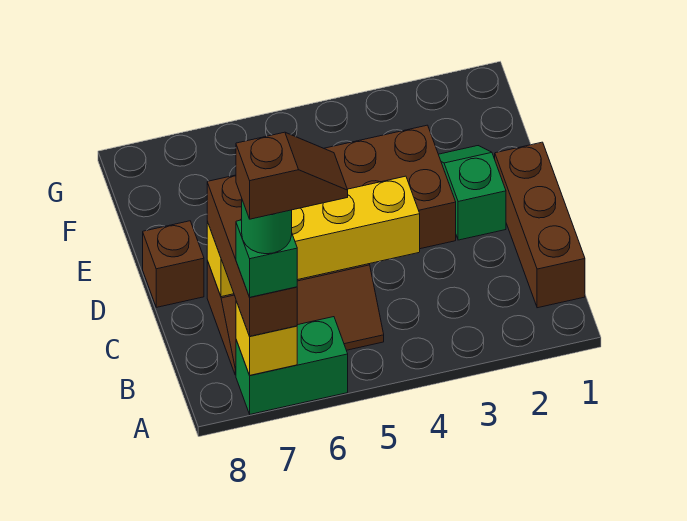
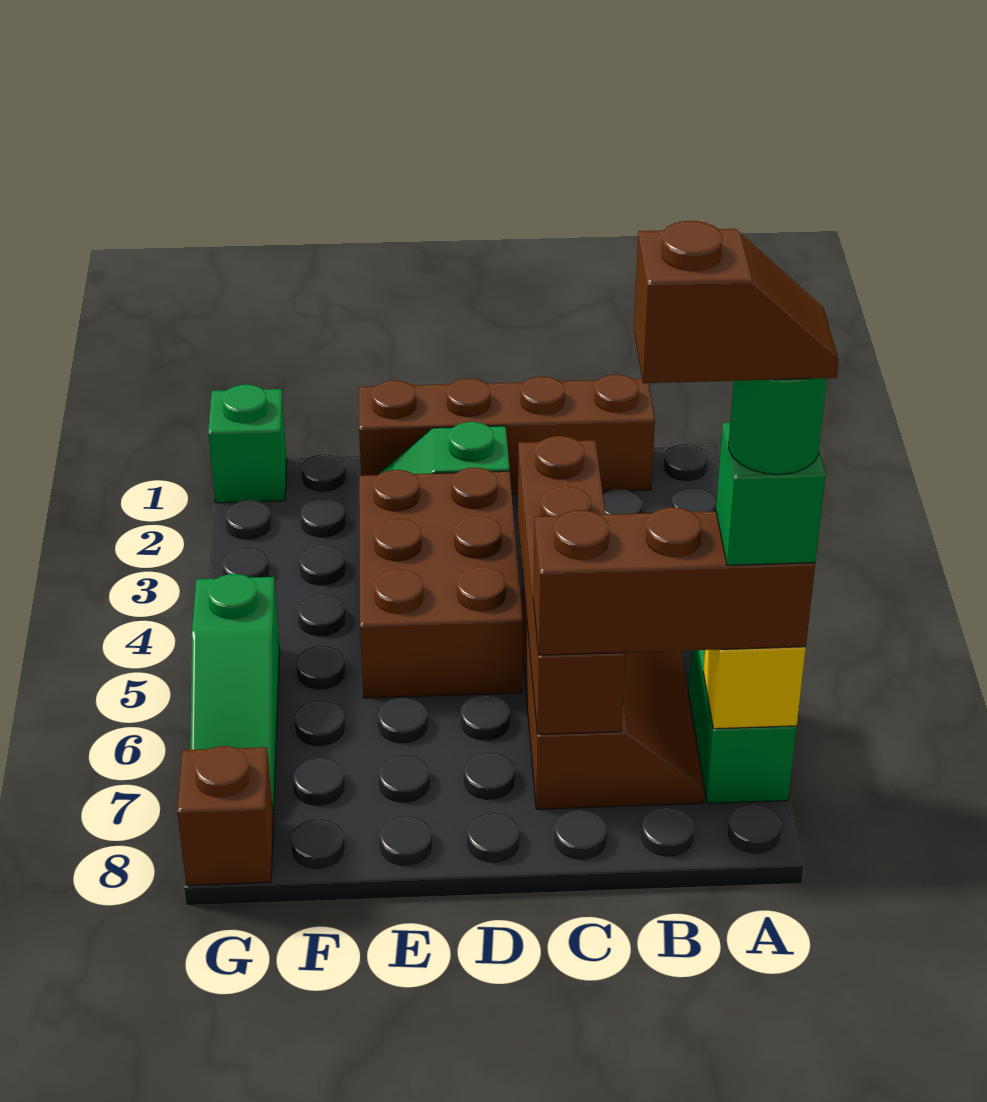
brown 1x2 slope [236,132,348,219] -> brown 1x2 slope turned to [634,221,839,383]
brown 1x3 brick [495,142,585,308] -> brown 1x4 brick [359,374,655,494]
yellow 1x4 brick [207,176,420,297] -> brown 1x4 brick [518,436,625,734]
brown 1x1 brick [143,221,204,307] -> brown 1x1 brick moved to [177,746,274,885]
none -> green 1x1 brick [208,385,287,503]
none -> green 1x3 slope [190,574,280,818]

